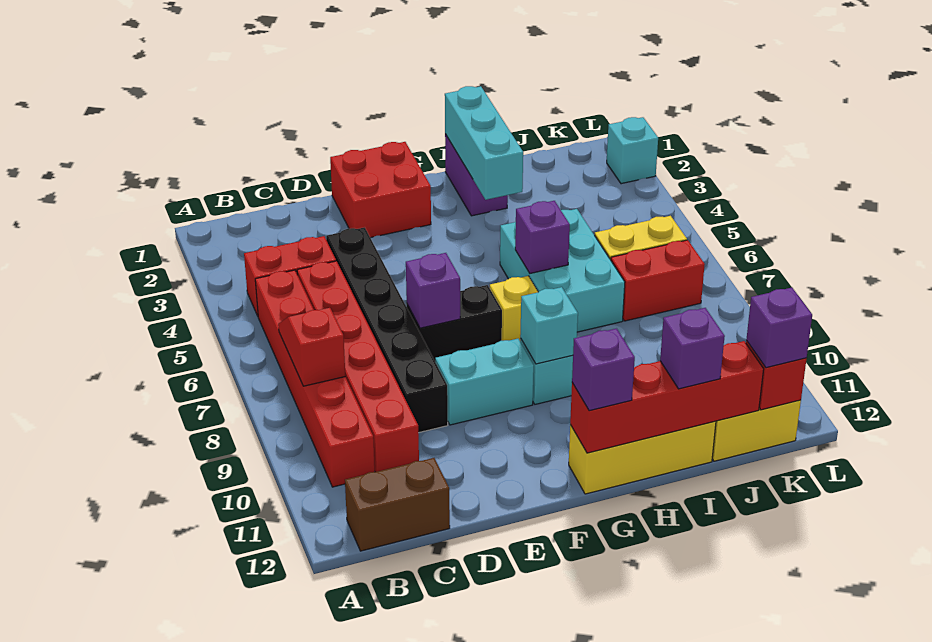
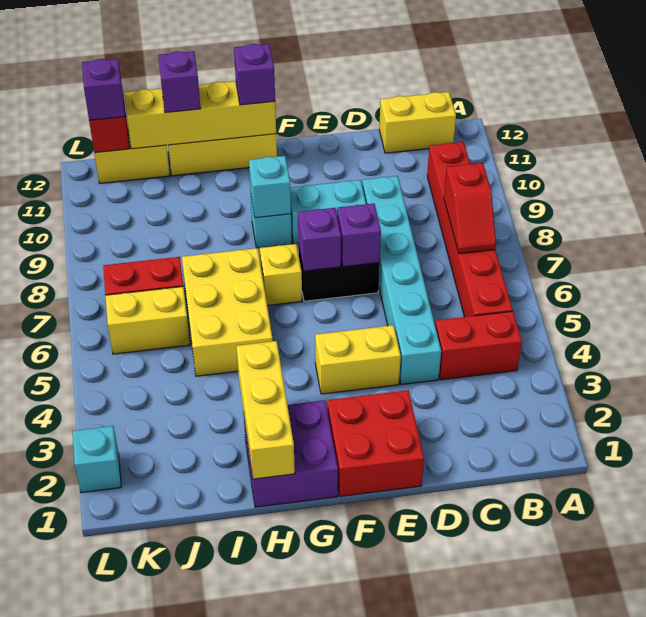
brown 1x2 brick [345,458,450,551] -> yellow 1x2 brick [379,92,456,153]
red 1x6 brick [297,261,419,472] -> none
black 1x6 brick [326,227,448,433] -> cyan 1x6 brick [362,176,441,384]
none -> yellow 1x2 brick [315,325,401,394]
red 1x4 brick [570,341,764,453] -> yellow 1x4 brick [125,81,276,149]
purple 1x2 brick [445,134,508,216] -> purple 2x2 brick [244,400,338,507]
cyan 1x3 brick [445,86,523,200] -> yellow 1x3 brick [236,341,295,479]
cyan 2x3 brick [500,209,625,332] -> yellow 2x3 brick [182,248,273,376]
purple 1x1 brick [515,201,570,273] -> purple 1x1 brick moved to [298,208,341,271]

